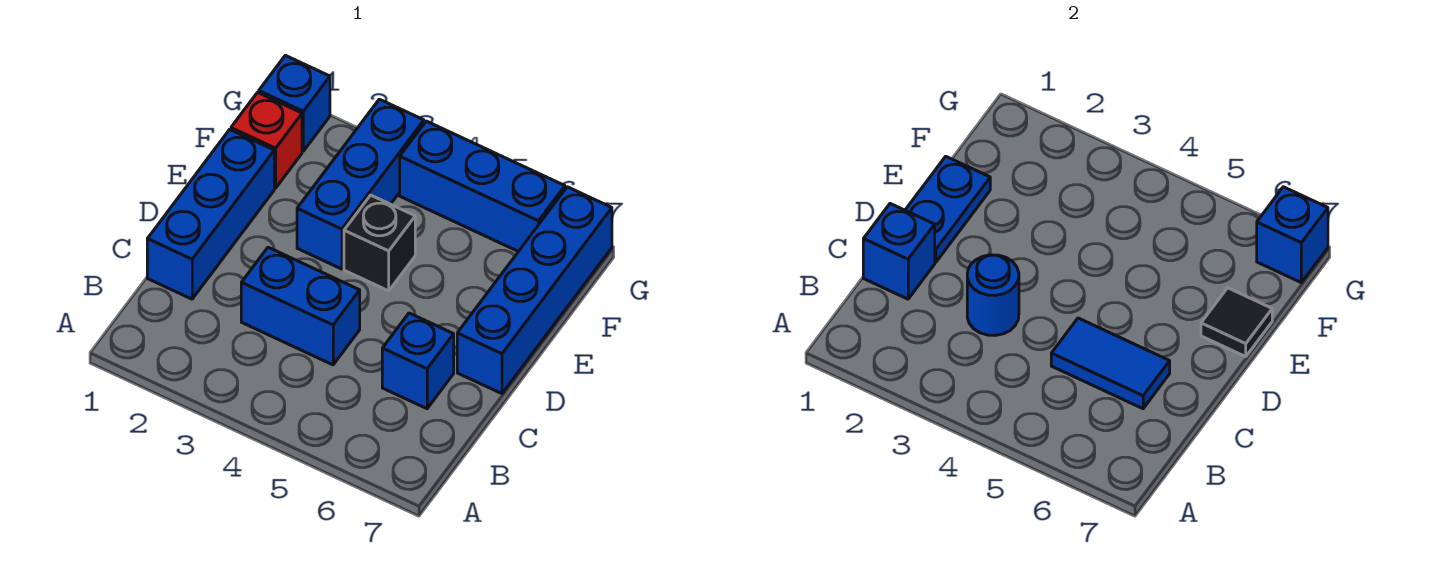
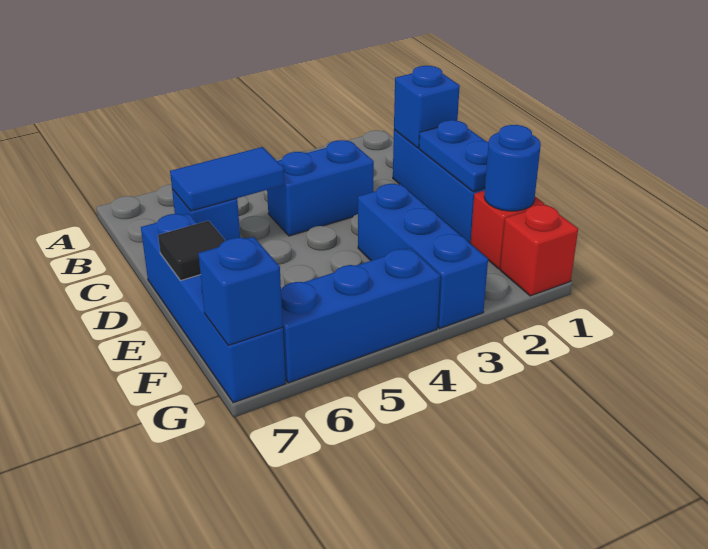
blue 1x1 round brick [967,255,1019,336] -> blue 1x1 round brick moved to [484,125,541,211]
black 1x1 brick [344,195,415,291] -> none
blue 1x1 brick [259,55,330,151] -> red 1x1 brick [500,205,578,296]

